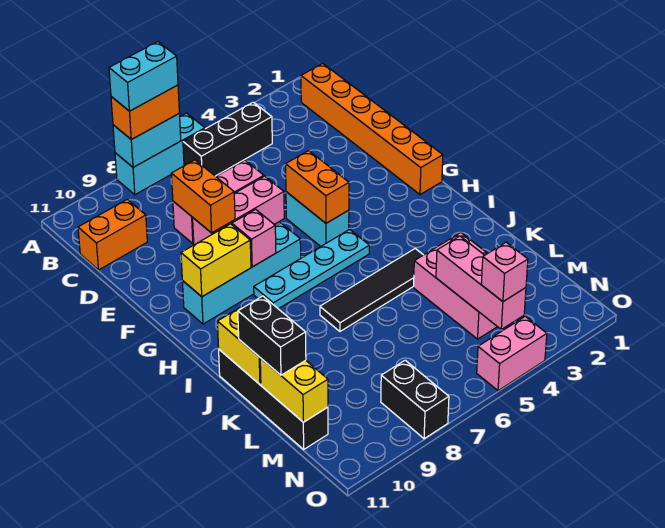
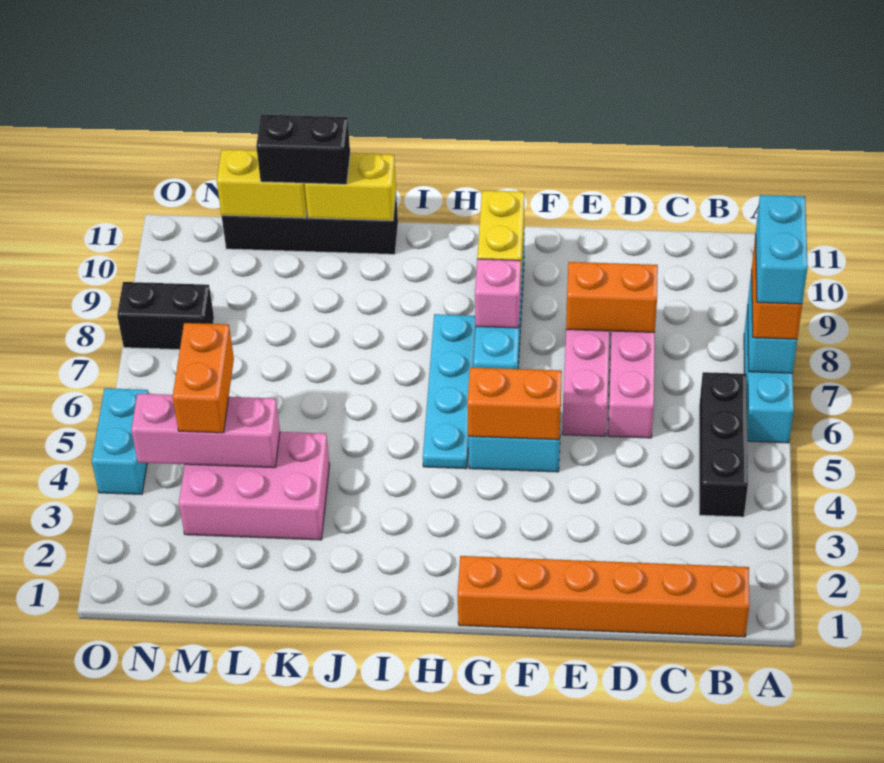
orange 1x2 brick [78,199,147,270] -> orange 1x2 brick moved to [173,323,234,433]
black 1x4 tile [320,249,423,331] -> none
pink 1x1 brick [481,242,528,302] -> none
pink 1x2 brick [477,316,547,391] -> cyan 1x2 brick [92,388,148,494]

